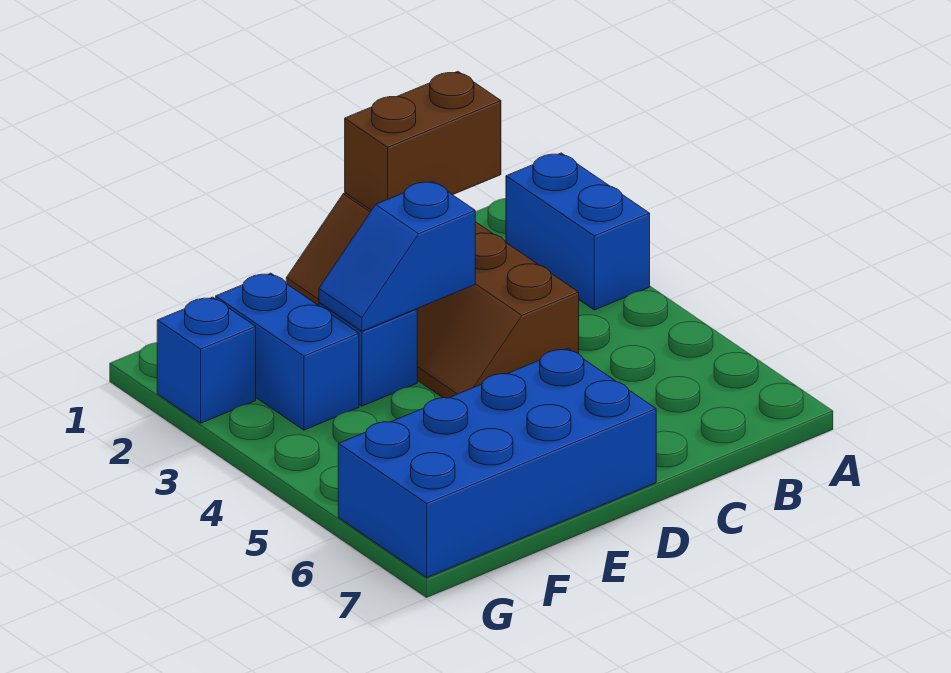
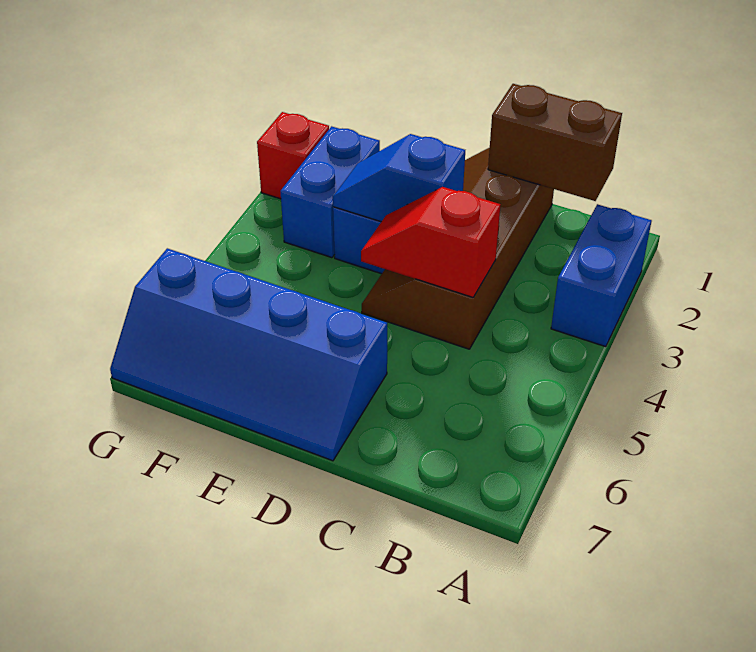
none -> red 1x2 slope [361,187,501,297]
blue 2x4 brick [338,349,656,577] -> blue 2x4 slope [110,248,387,461]
blue 1x1 brick [157,297,256,423] -> red 1x1 brick [257,112,329,199]

